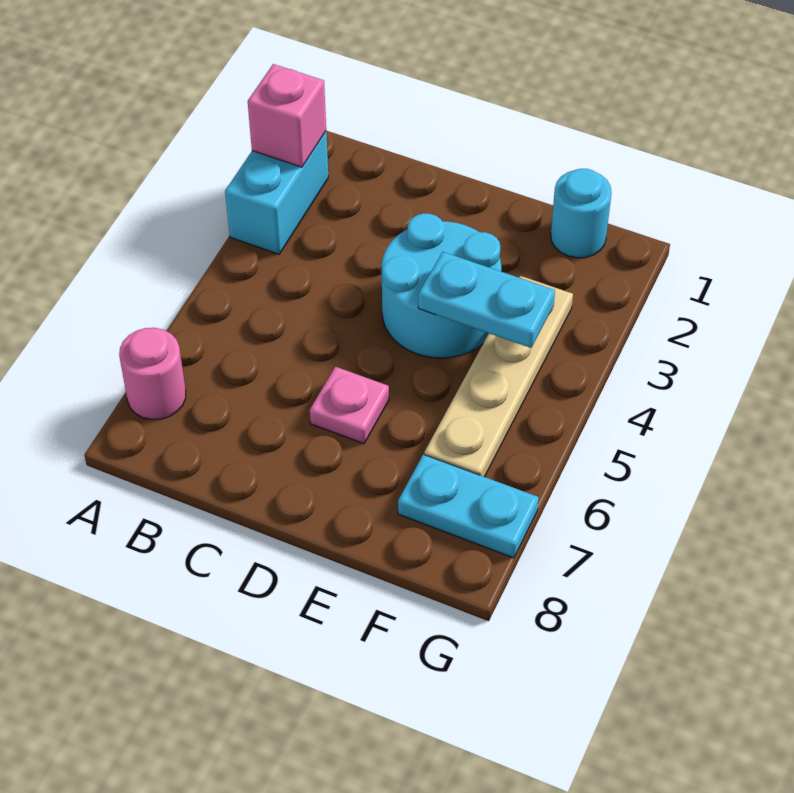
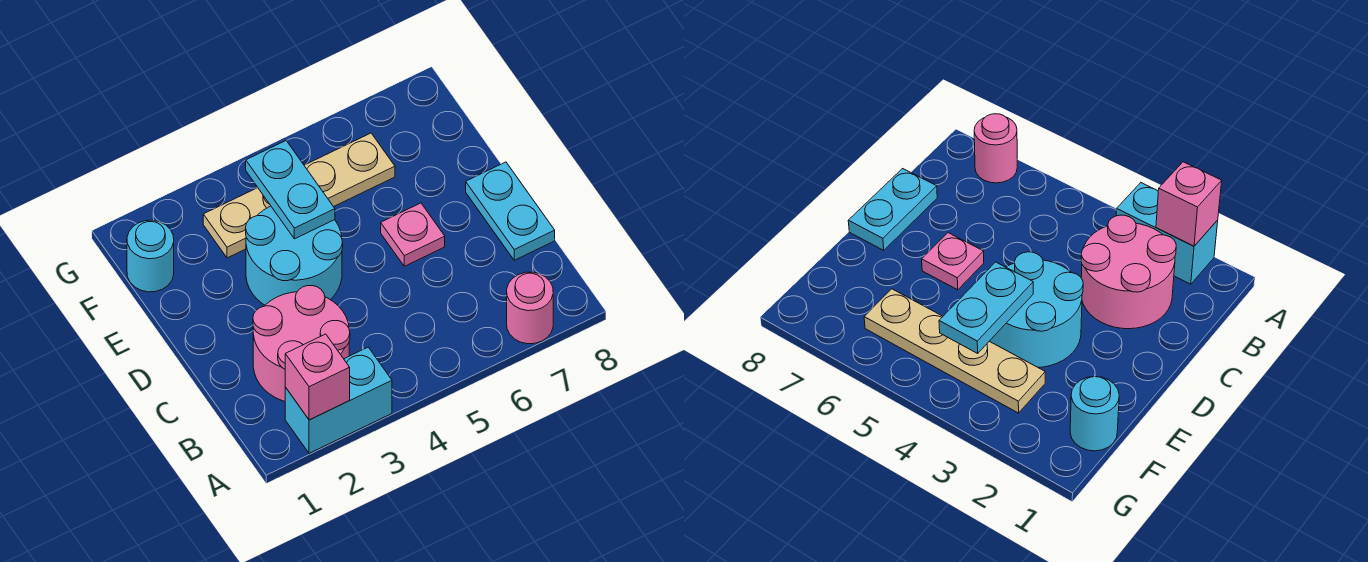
none -> pink 2x2 round brick [253,286,350,401]
cyan 1x2 plate [398,454,539,558] -> cyan 1x2 plate moved to [466,162,555,260]

